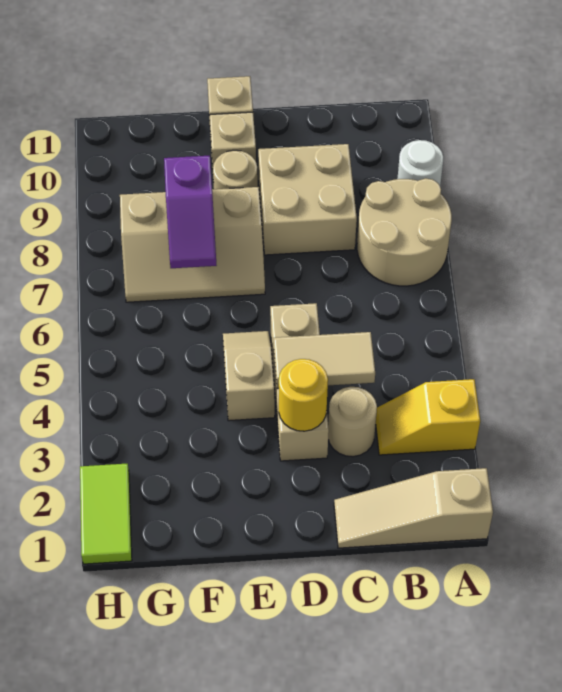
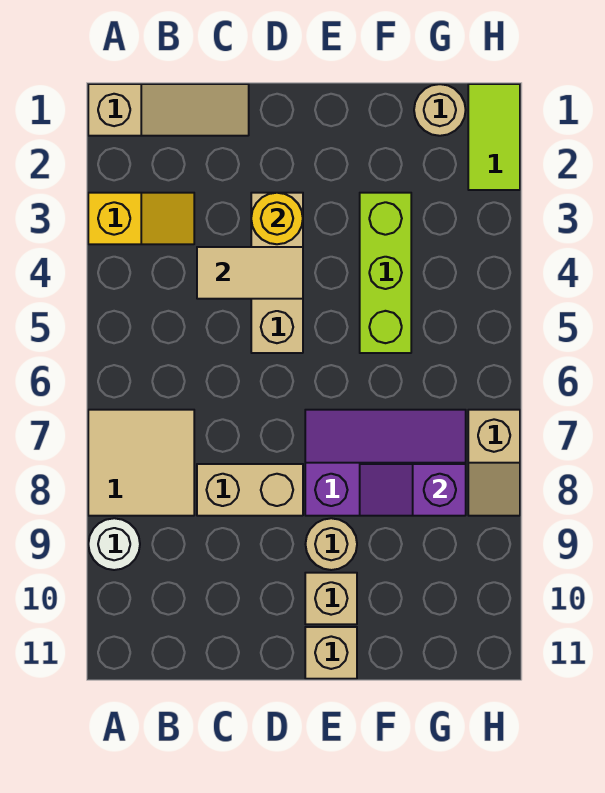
tan 2x2 round brick [357,178,452,286] -> tan 2x2 tile [88,410,194,516]
tan 1x1 round brick [328,387,377,457] -> tan 1x1 round brick moved to [414,84,466,136]
tan 2x2 brick [258,144,357,255] -> tan 1x2 brick [197,464,303,516]
tan 1x2 slope [223,331,275,421] -> tan 1x2 slope moved to [468,410,520,516]
tan 2x3 slope [120,187,265,302] -> purple 2x3 slope [305,410,466,516]
none -> lime 1x3 brick [360,193,411,353]
purple 1x2 slope [164,156,217,268] -> purple 1x2 slope turned to [360,464,466,516]

